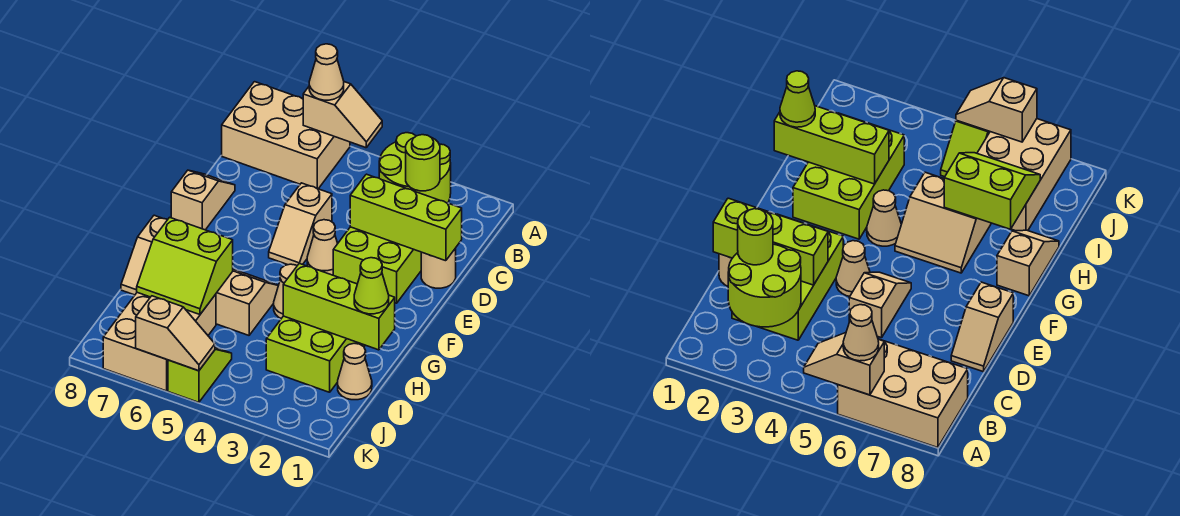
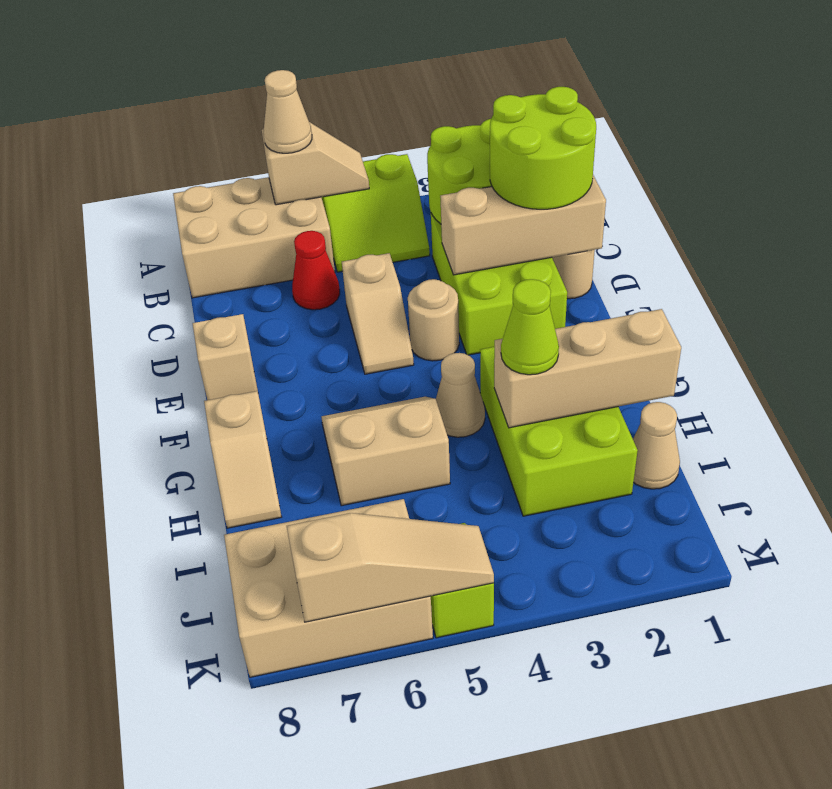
lime 1x1 round brick [406,135,440,191] -> lime 2x2 round brick [490,87,596,209]
none -> red 1x1 cone [292,231,340,310]
lime 1x3 brick [350,174,462,261] -> tan 1x3 brick [440,175,606,275]
tan 1x1 cone [307,220,338,275] -> tan 1x1 round brick [408,279,459,361]
lime 1x3 brick [283,263,395,350] -> tan 1x3 brick [494,309,681,428]
lime 1x1 cone [354,258,389,314] -> lime 1x1 cone moved to [501,279,559,375]
lime 2x2 slope [137,217,233,315] -> lime 2x2 slope moved to [322,154,430,272]
tan 2x3 brick [103,292,216,391] -> tan 2x3 brick turned to [224,499,433,677]
tan 1x2 slope [136,296,215,371] -> tan 1x3 slope [287,513,494,622]

